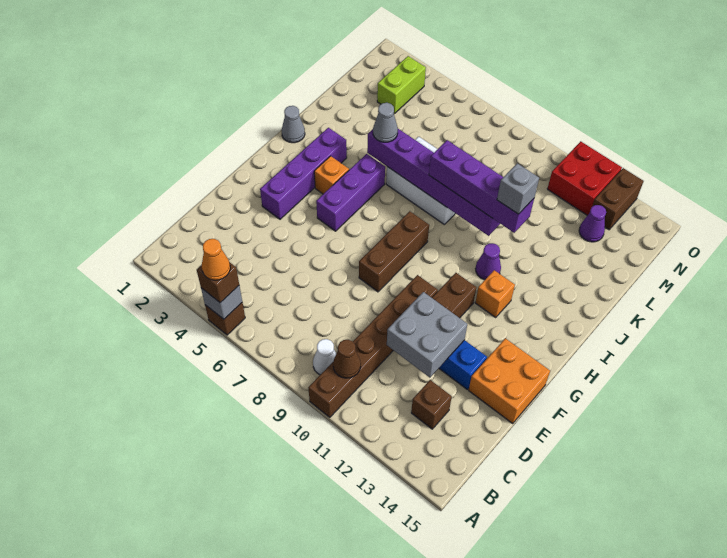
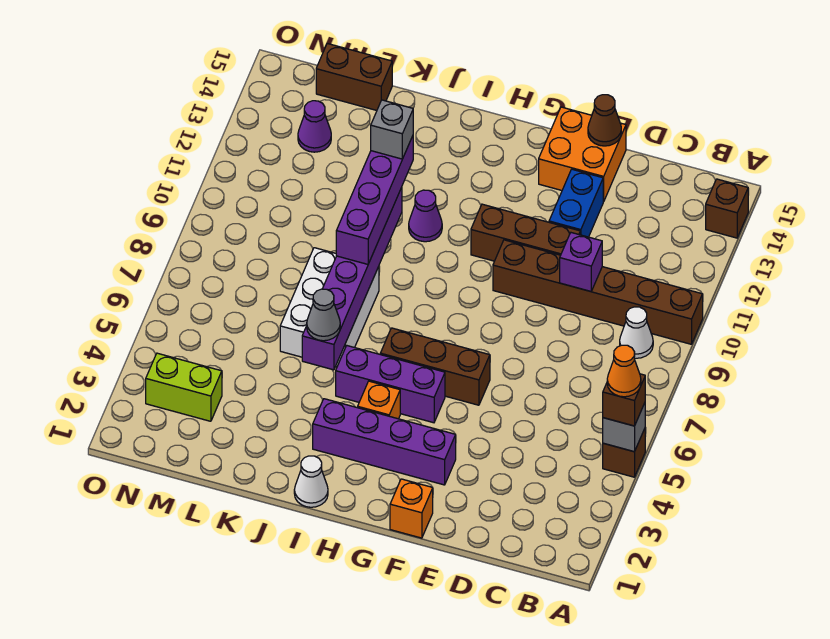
brown 1x1 cone [333,340,361,378] -> brown 1x1 cone moved to [588,95,621,146]
brown 1x1 brick [411,380,452,429] -> brown 1x1 brick moved to [706,179,748,238]
none -> purple 1x1 brick [560,233,602,291]
grey 2x2 brick [387,292,467,378] -> none
brown 1x3 brick [359,211,429,292] -> brown 1x3 brick moved to [380,328,490,405]
orange 1x1 brick [475,270,515,317] -> orange 1x1 brick moved to [390,479,433,538]
grey 1x1 cone [282,106,305,143] -> white 1x1 cone [294,456,328,507]
red 2x2 brick [547,141,622,215] -> none
brown 1x2 brick [593,168,643,230] -> brown 1x2 brick moved to [316,43,392,110]

